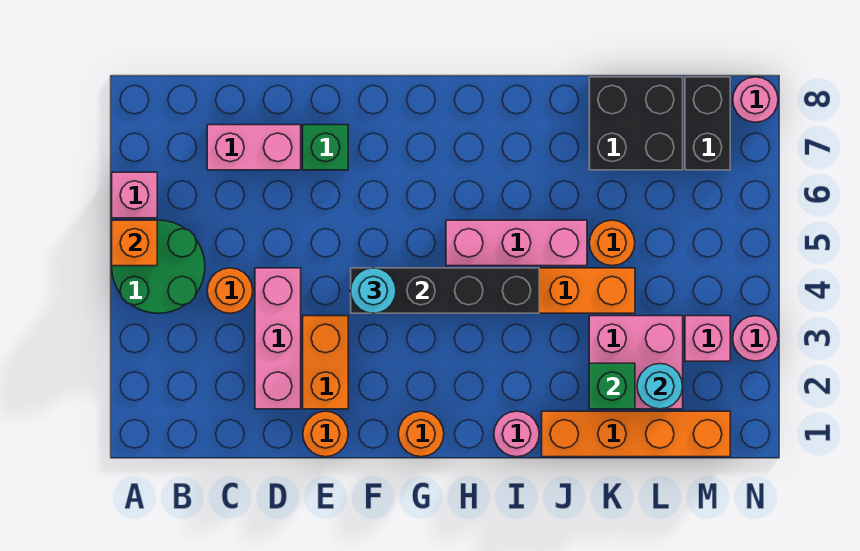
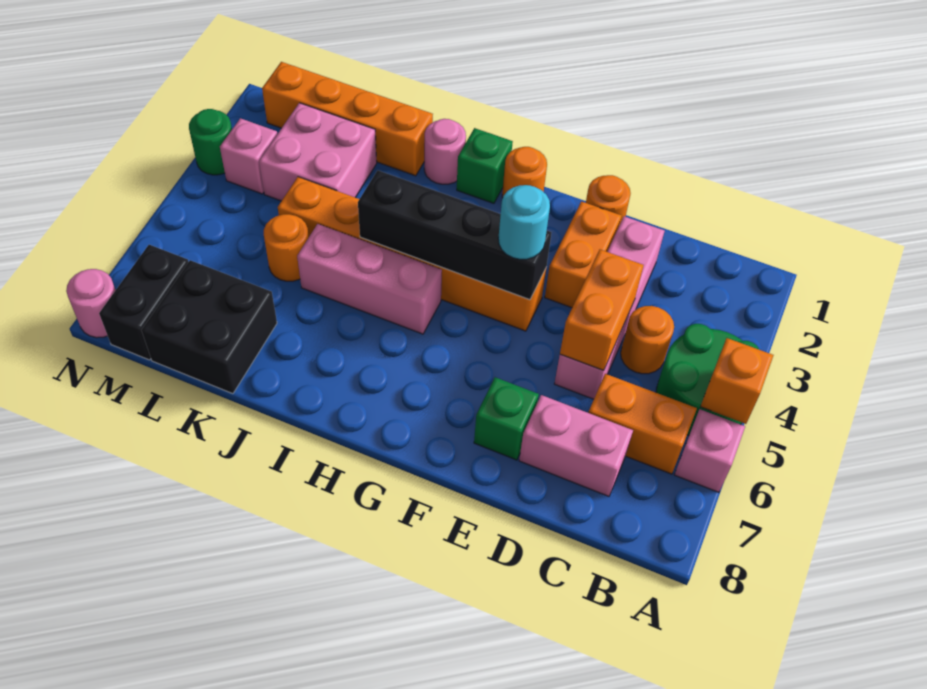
none -> orange 1x2 brick [588,374,697,474]
pink 1x3 brick [255,268,301,409] -> pink 1x4 brick [554,216,664,399]
none -> orange 1x2 brick [560,250,644,370]
green 1x1 brick [589,363,635,409] -> green 1x1 brick moved to [457,128,513,203]
cyan 1x1 round brick [637,364,683,409] -> none
pink 1x1 round brick [733,316,778,361] -> green 1x1 round brick [189,109,232,175]

